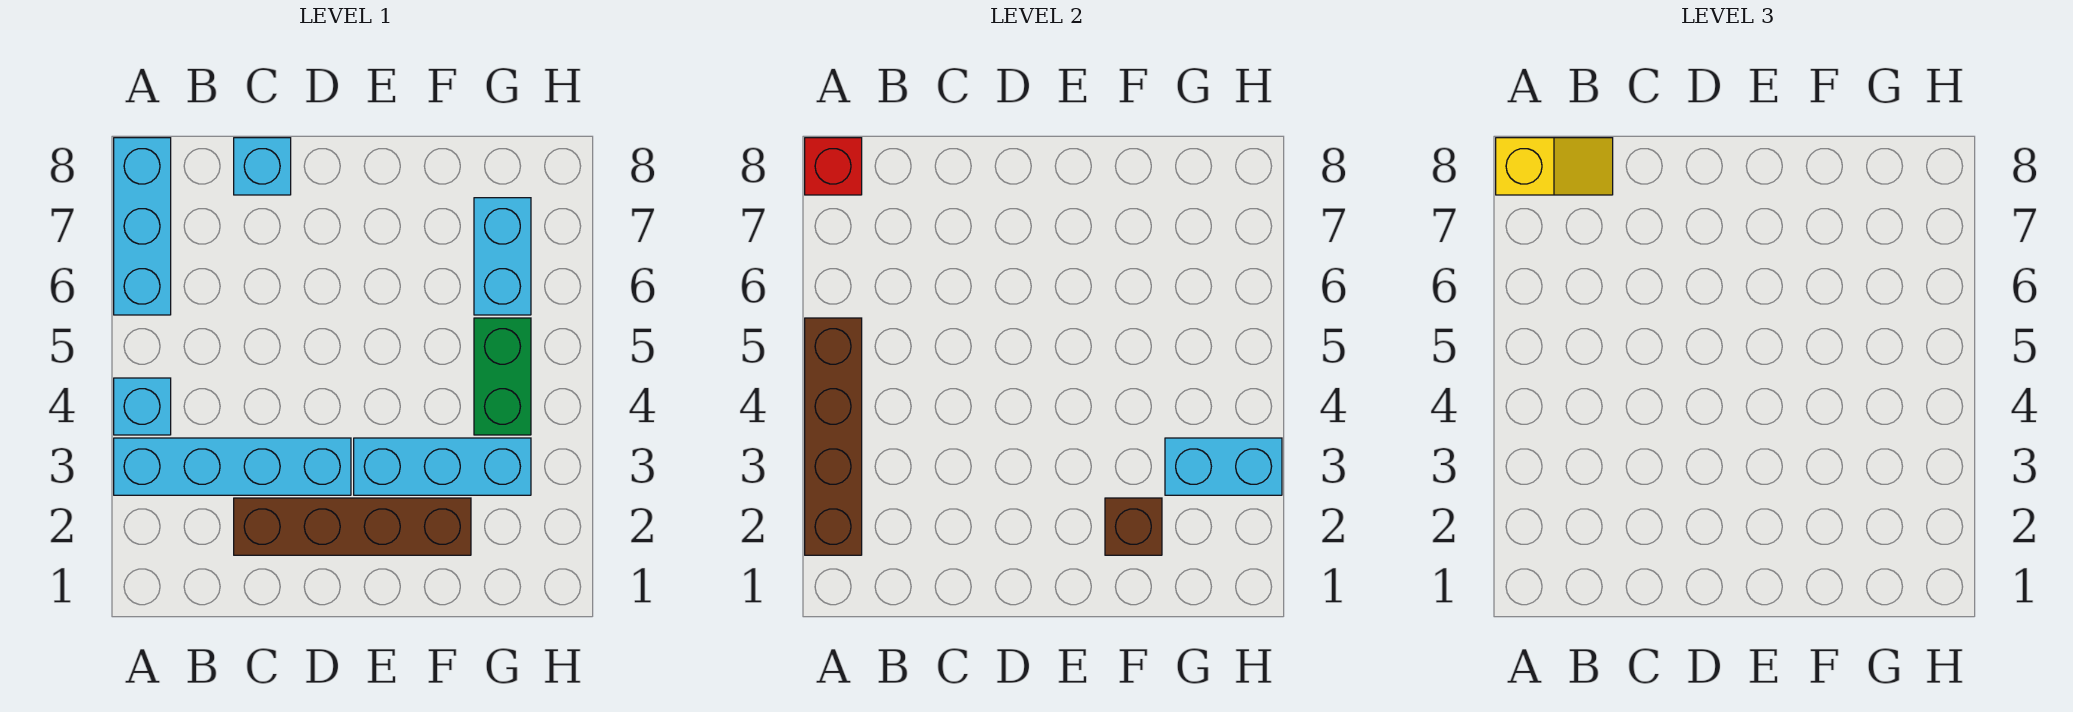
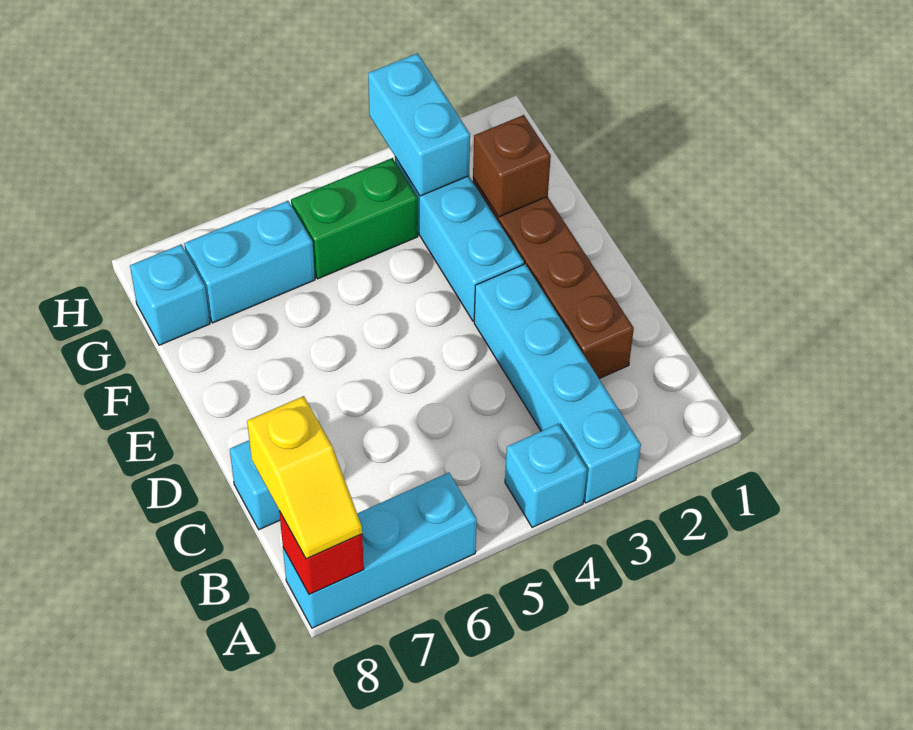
brown 1x4 brick [805,318,862,555] -> none
yellow 1x2 slope [1496,138,1613,195] -> yellow 1x2 slope turned to [247,396,362,559]
none -> cyan 1x1 brick [130,244,210,345]

